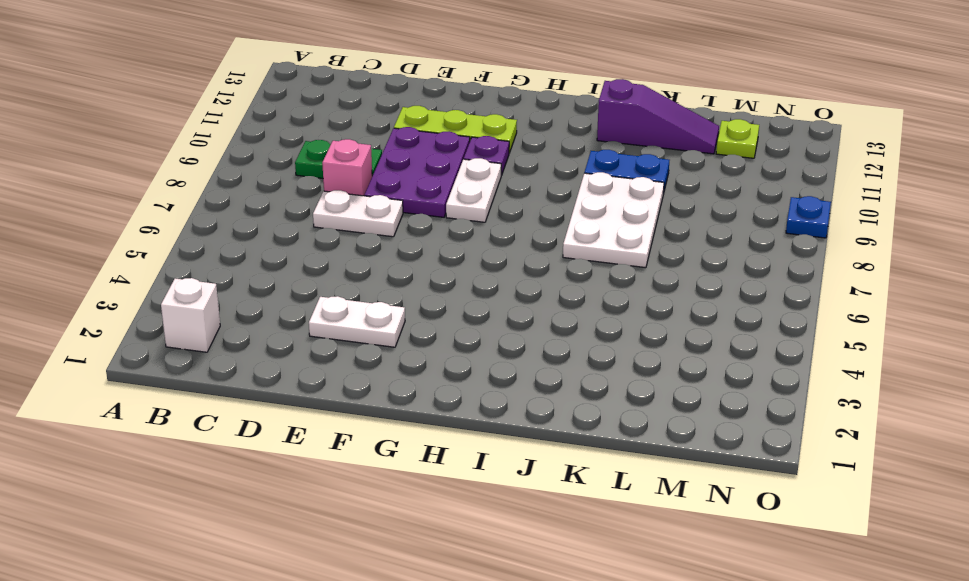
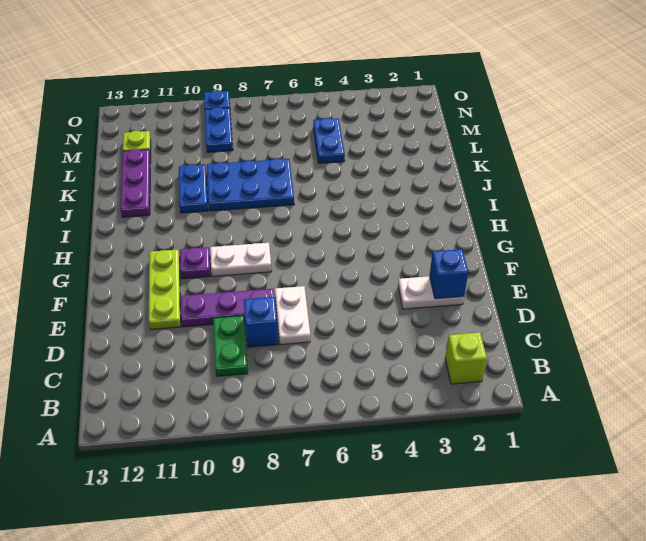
white 1x1 brick [161,278,220,352] -> lime 1x1 brick [445,332,487,384]
pink 1x1 brick [322,139,372,196] -> blue 1x1 brick [244,297,278,347]
none -> blue 1x1 brick [430,249,468,299]
white 1x2 plate [309,296,405,347] -> white 1x2 plate turned to [398,276,464,309]
purple 2x3 plate [364,127,470,217] -> purple 1x3 plate [181,289,274,327]
white 2x3 plate [563,172,664,268] -> blue 2x3 plate [207,158,294,211]
purple 1x3 slope [597,79,719,154] -> purple 1x3 plate [120,149,151,217]
none -> blue 1x2 plate [313,118,345,163]
none -> blue 1x2 plate [205,107,233,152]

